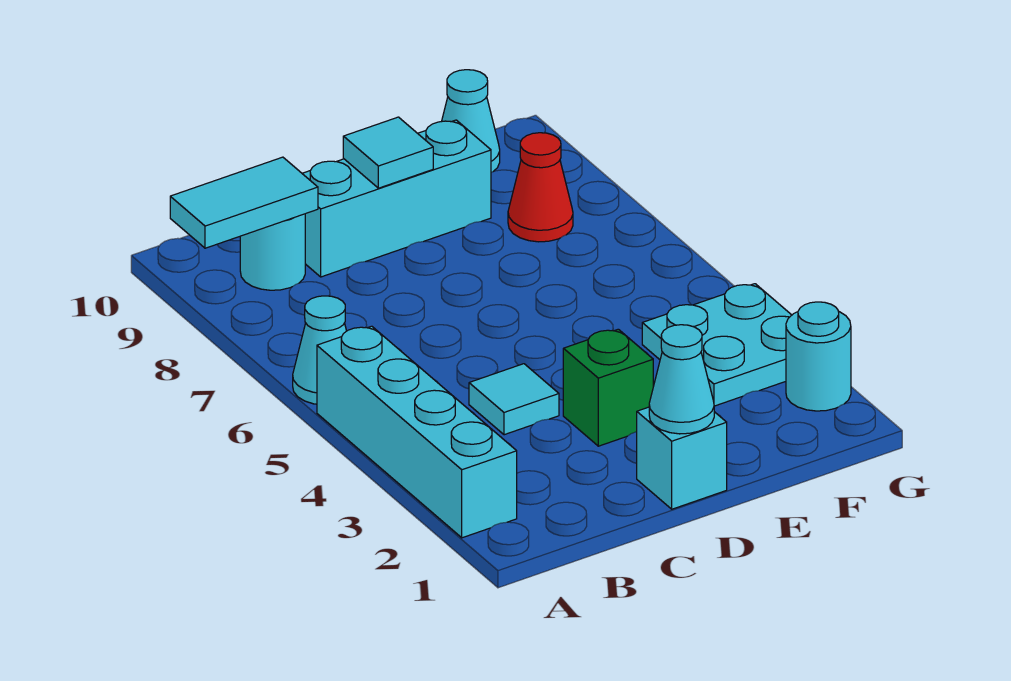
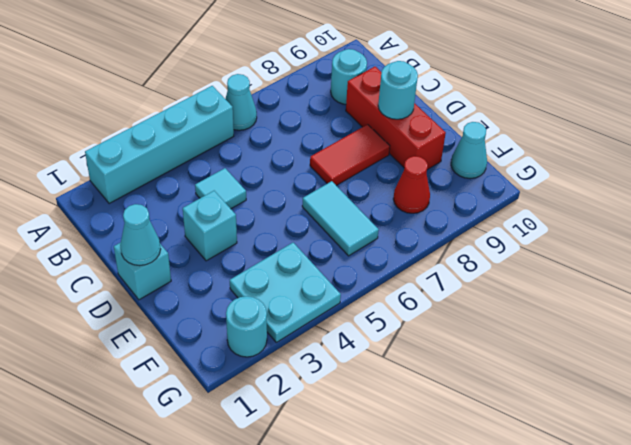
cyan 1x2 tile [170,157,318,248] -> cyan 1x2 tile moved to [302,181,379,256]
cyan 1x3 brick [302,120,491,277] -> red 1x3 brick [346,67,446,170]
green 1x1 brick [563,329,653,446] -> cyan 1x1 brick [183,191,237,261]
none -> red 1x2 tile [310,124,390,186]
cyan 1x1 tile [343,117,433,188] -> cyan 1x1 round brick [378,61,418,119]

